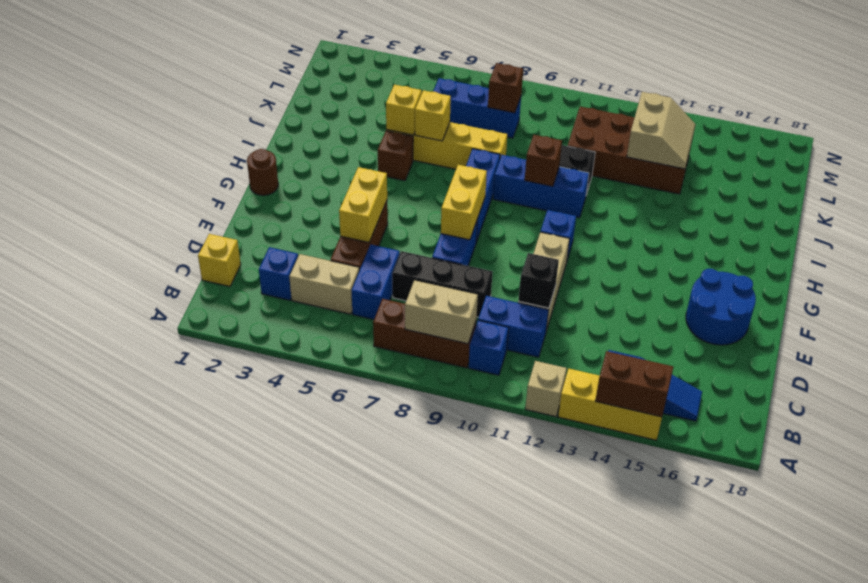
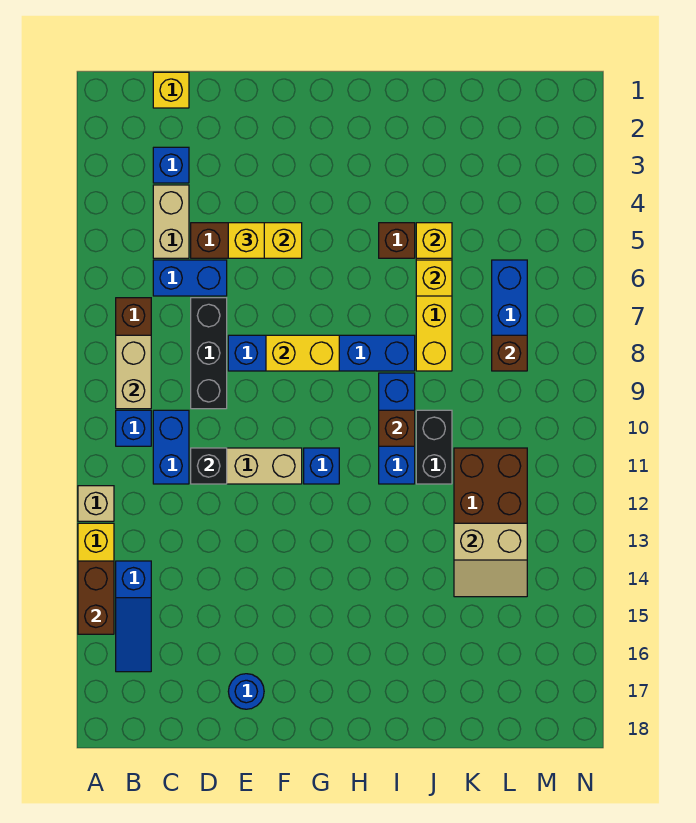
none -> yellow 1x1 brick [228,223,264,258]
blue 2x2 round brick [686,269,756,345] -> blue 1x1 round brick [228,674,264,709]
brown 1x1 round brick [247,149,278,195] -> none

